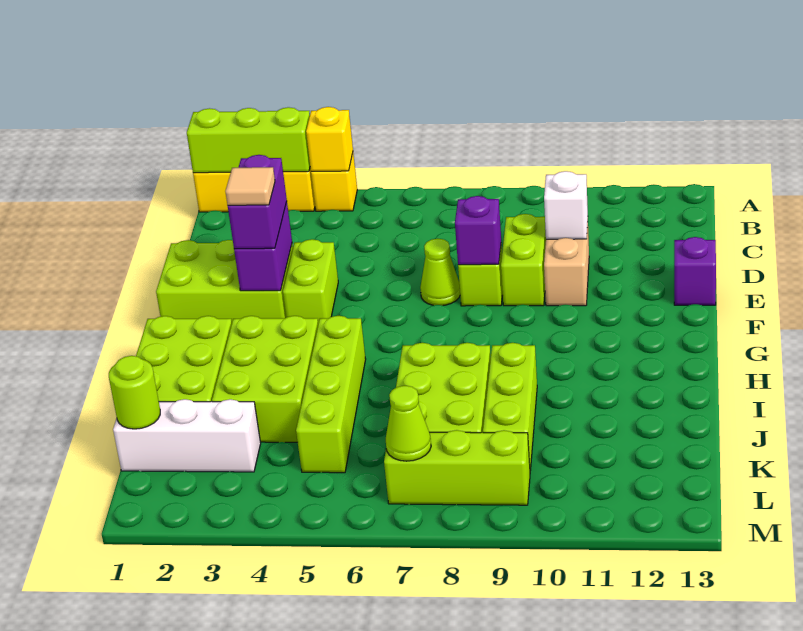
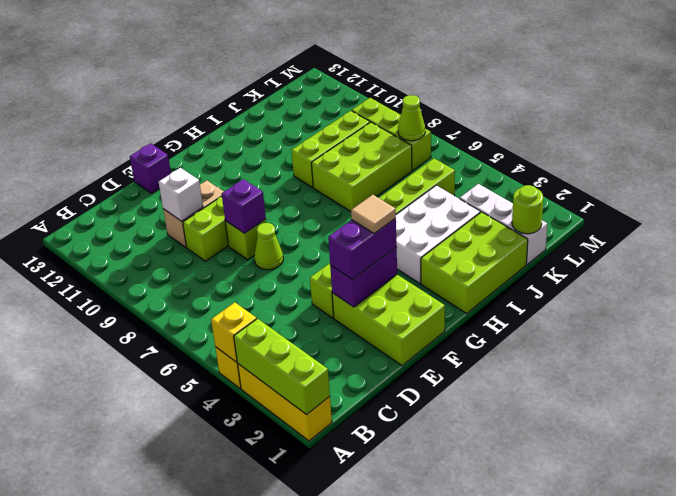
lime 2x3 brick [212,316,318,442] -> white 2x3 brick [396,185,480,284]

